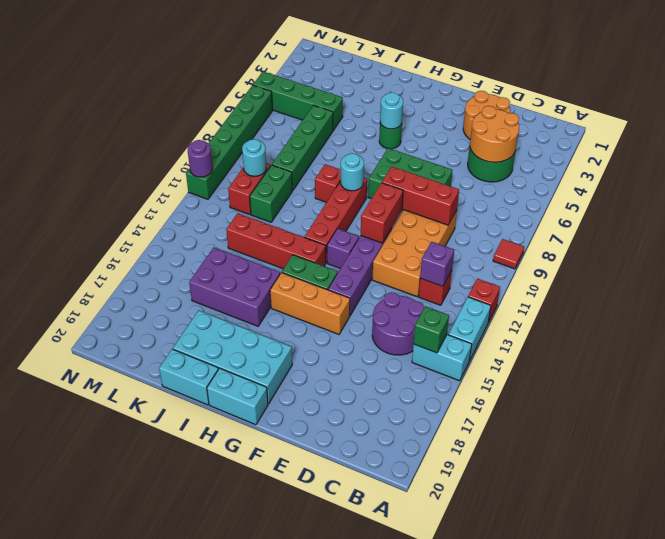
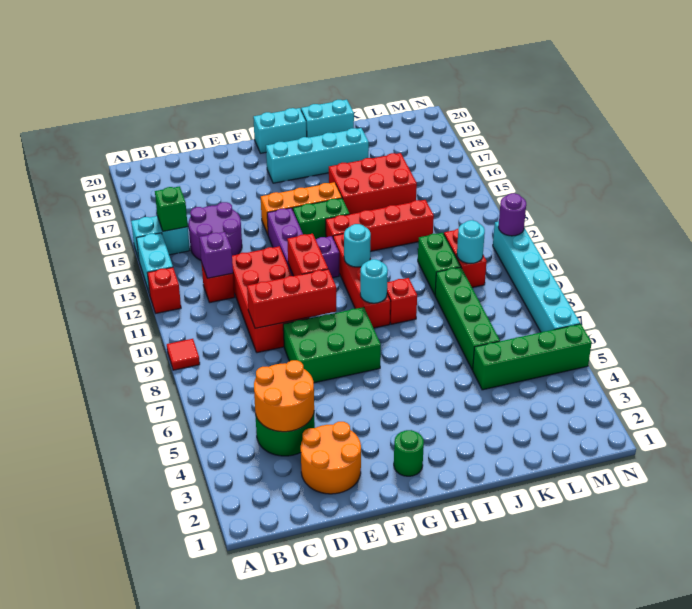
orange 2x4 brick [372,210,457,297] -> red 2x4 brick [232,246,309,353]
cyan 2x4 brick [173,310,292,404] -> cyan 1x4 brick [266,128,369,183]
green 1x1 round brick [379,123,402,149] -> green 1x1 round brick moved to [394,430,424,476]
cyan 1x1 round brick [380,93,403,129] -> cyan 1x1 round brick moved to [344,224,371,267]
purple 2x3 brick [189,247,280,326] -> red 2x3 brick [329,153,417,214]
green 1x6 brick [186,85,273,199] -> cyan 1x6 brick [493,221,580,332]

